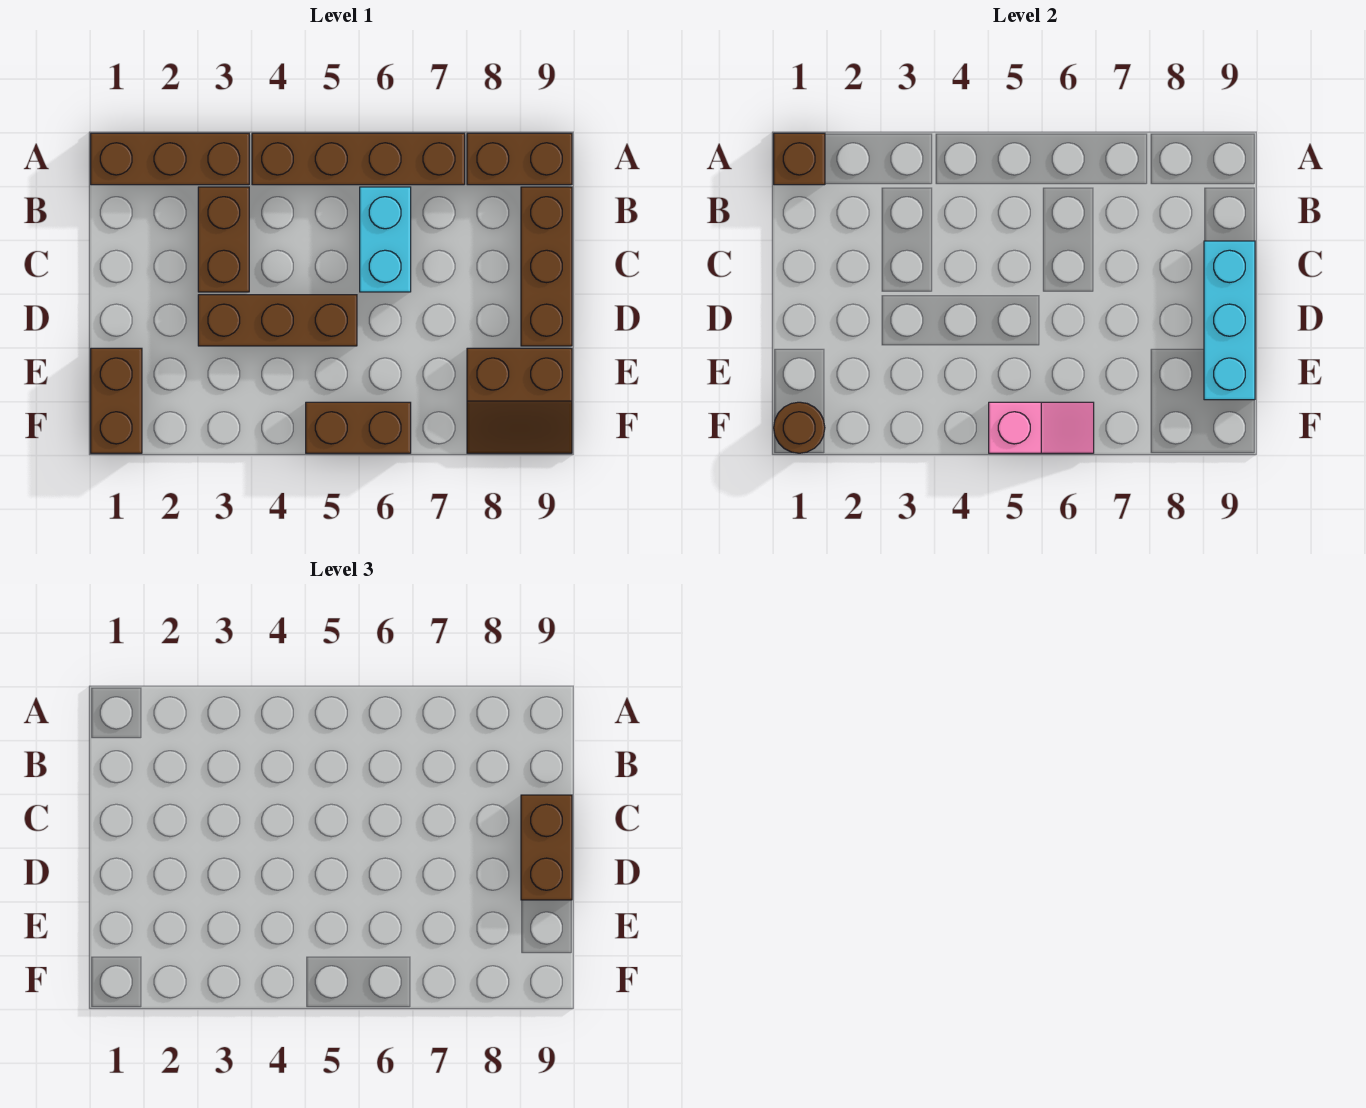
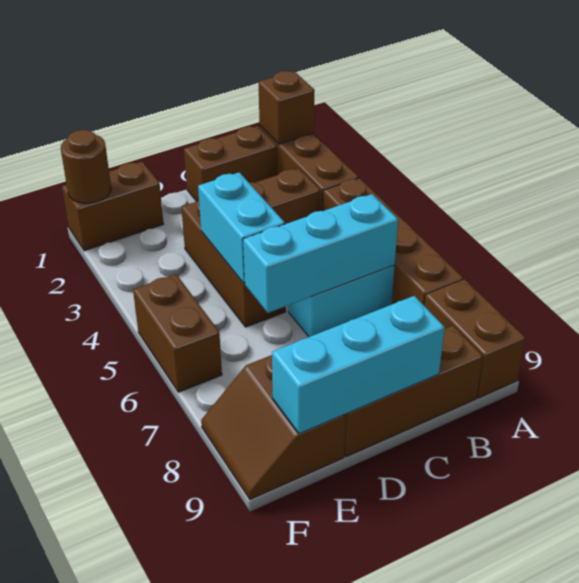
none -> cyan 1x3 brick [243,194,398,313]
brown 1x2 brick [521,795,572,900] -> brown 1x2 brick moved to [184,126,277,201]
none -> cyan 1x2 brick [198,172,285,283]
pink 1x2 slope [989,402,1094,453] -> none

